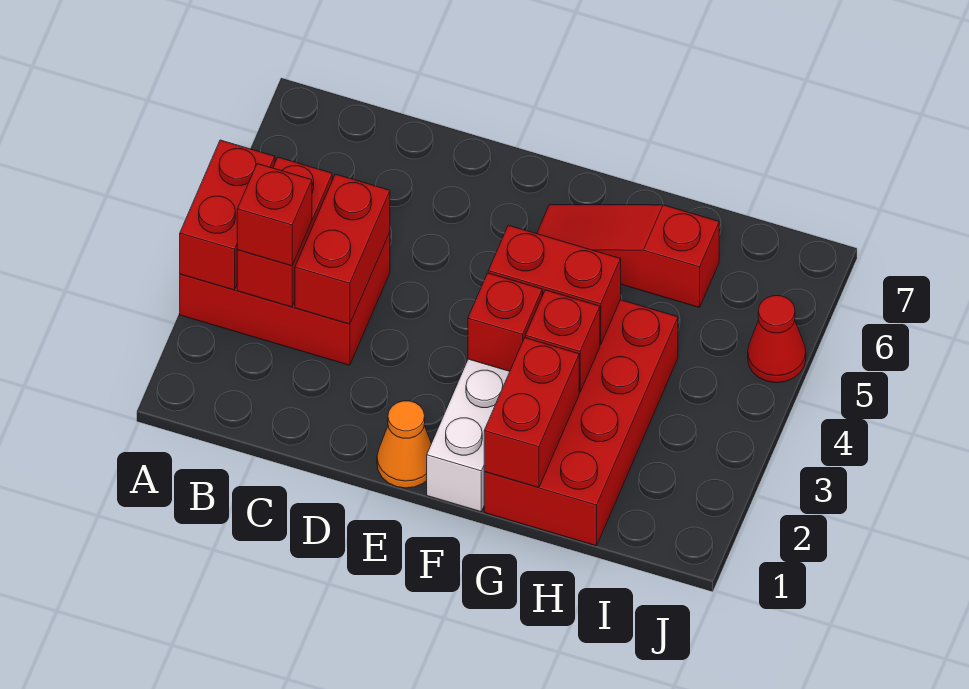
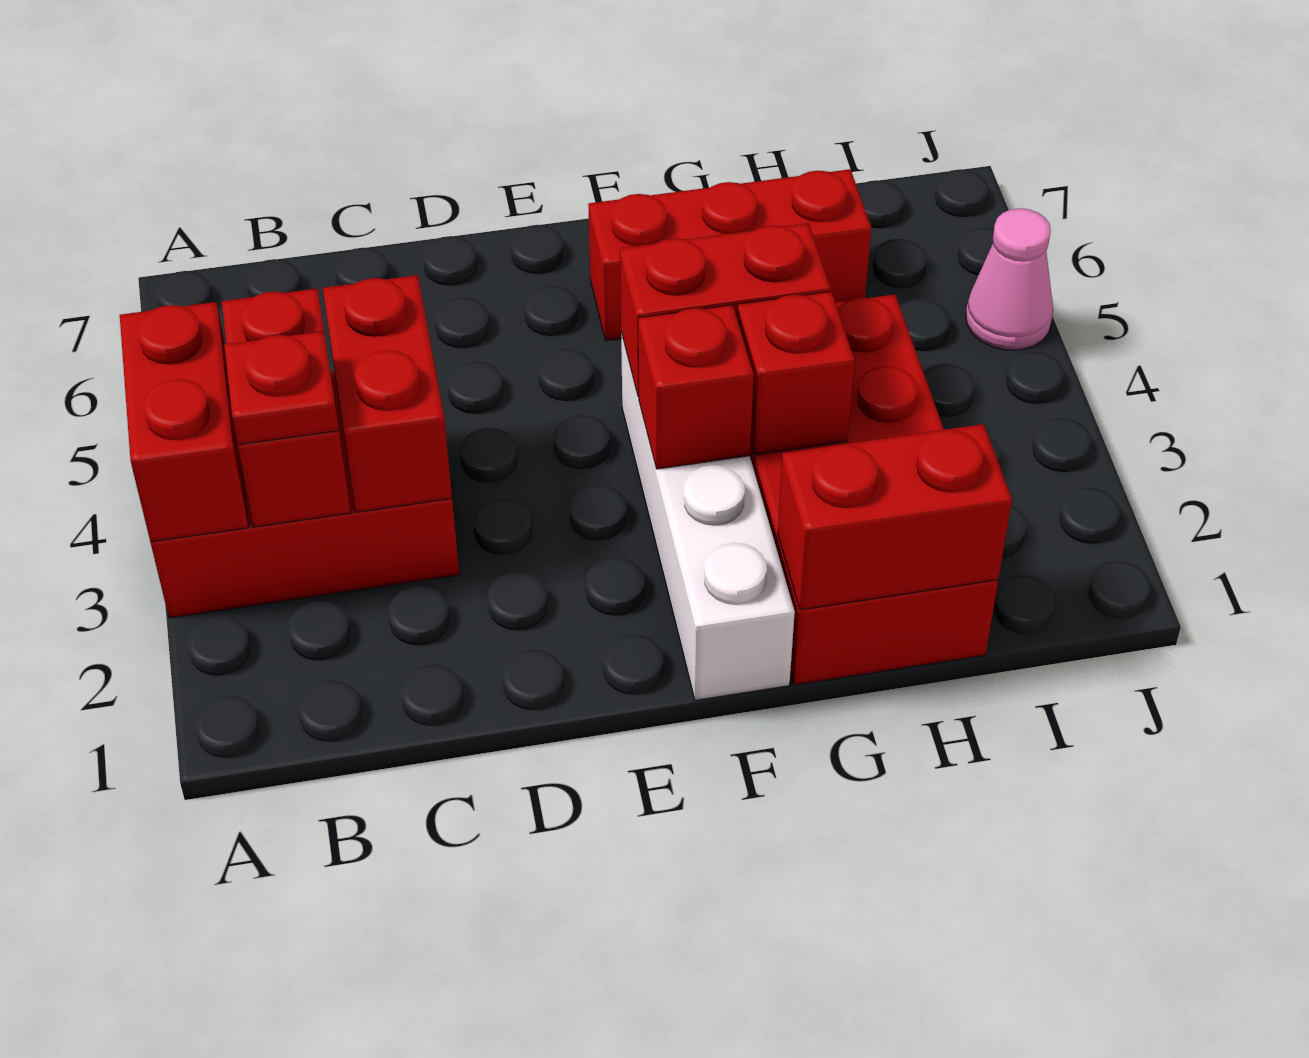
red 1x1 brick [237,164,312,266] -> red 1x1 plate [224,331,339,445]
orange 1x1 cone [377,401,432,488] -> none
red 1x3 slope [537,204,719,308] -> red 1x3 brick [588,169,871,340]
red 1x2 brick [484,338,579,487] -> red 1x2 brick turned to [778,424,1012,610]
red 1x1 cone [748,296,806,383] -> pink 1x1 cone [966,208,1053,350]

